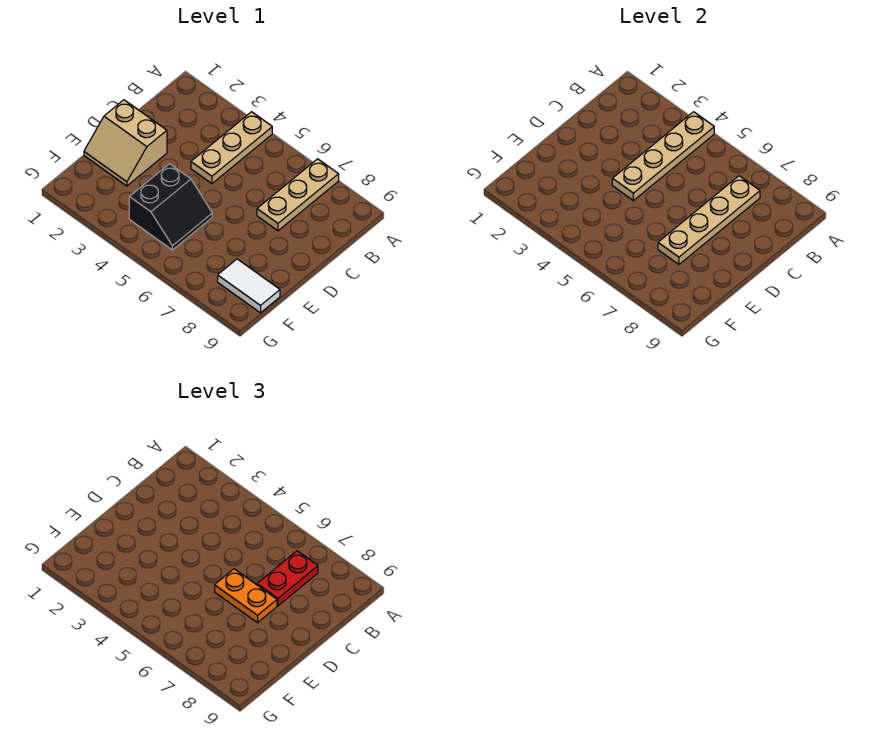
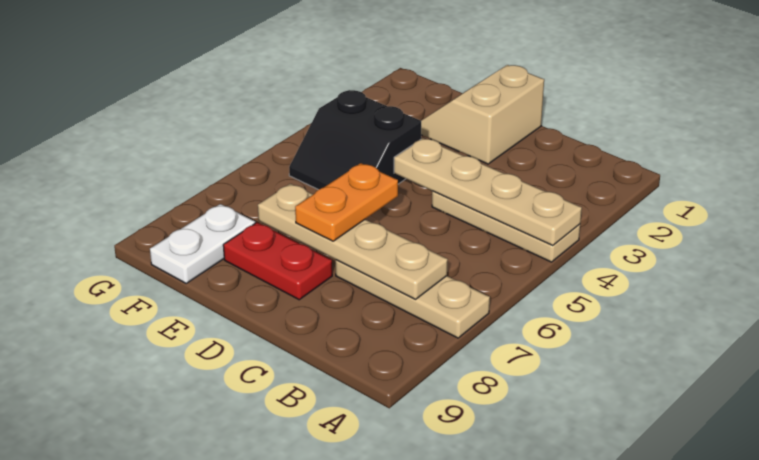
red 1x2 plate [257,551,318,606] -> red 1x2 plate moved to [223,223,332,300]
white 1x2 tile [218,259,280,313] -> white 1x2 plate [150,204,255,283]

